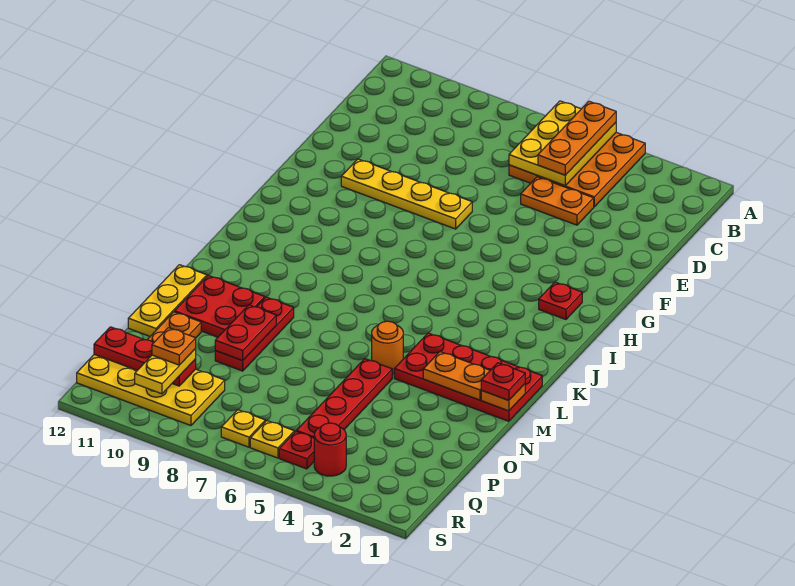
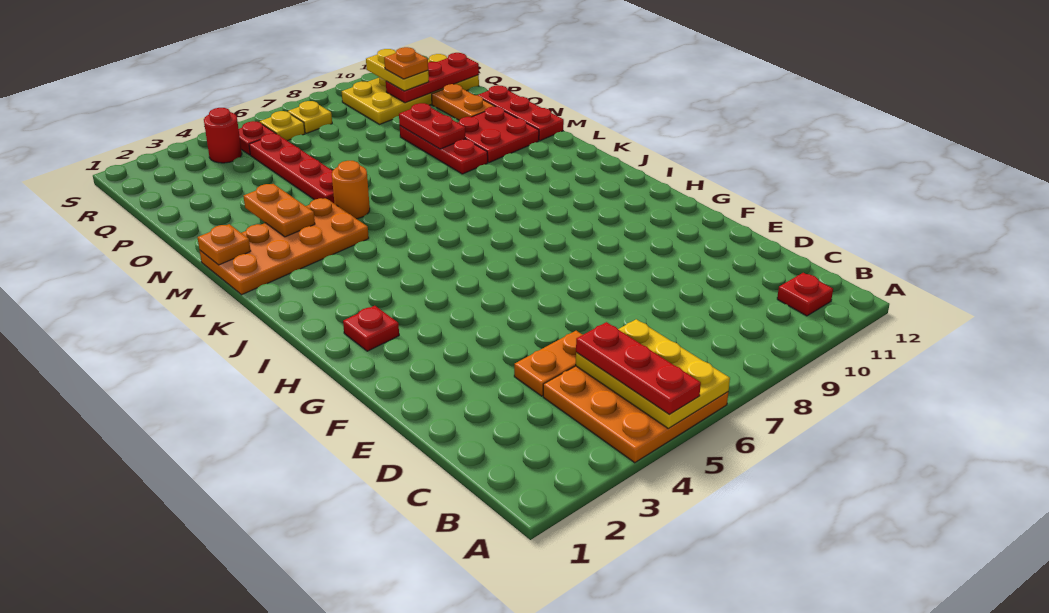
orange 1x3 plate [538,101,616,175] -> red 1x3 plate [576,322,701,414]
yellow 1x4 plate [341,159,472,229] -> none
red 2x4 plate [394,333,542,421] -> orange 2x4 plate [200,198,369,295]
red 1x1 plate [481,363,525,400] -> red 1x1 plate moved to [777,273,833,316]
orange 1x2 plate [423,352,490,400] -> orange 1x2 plate turned to [244,184,315,237]
yellow 1x3 plate [128,265,207,336] -> red 1x3 plate [477,85,564,141]

